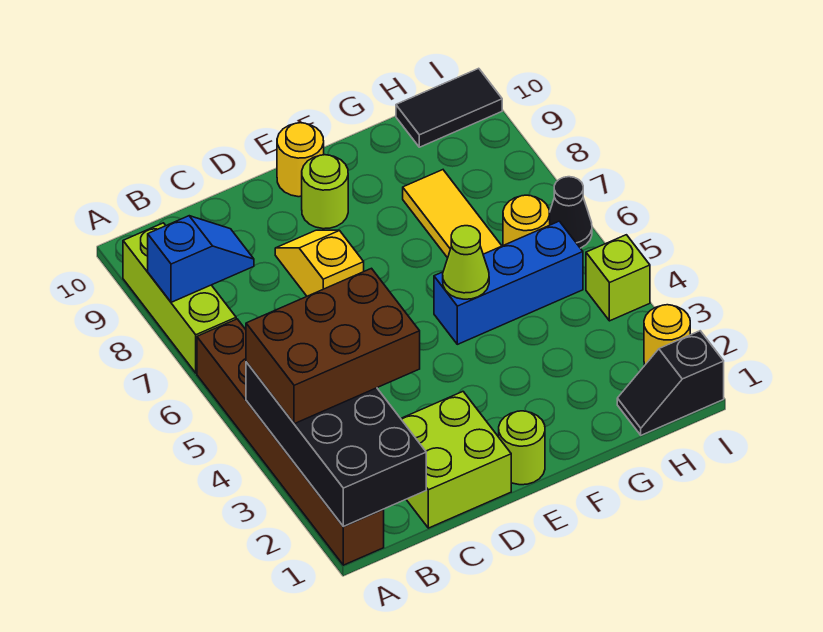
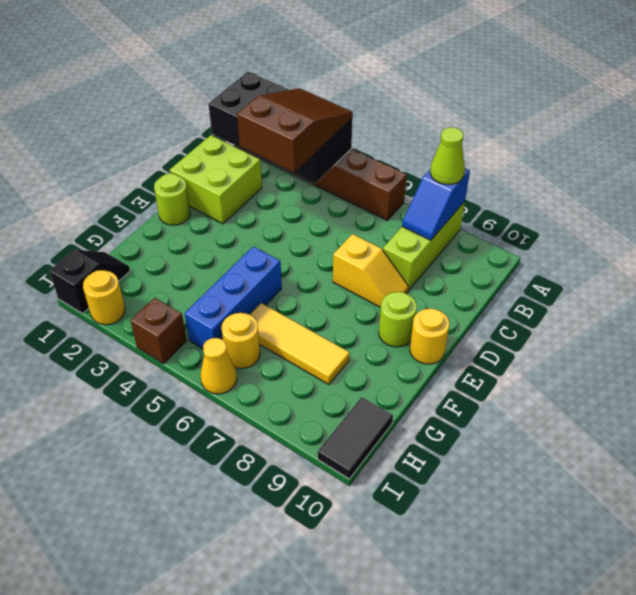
brown 2x3 brick [246,268,420,424] -> brown 2x3 slope [237,88,353,172]
lime 1x3 brick [123,223,236,373] -> lime 1x3 brick turned to [383,202,465,290]
lime 1x1 cone [443,226,489,299] -> lime 1x1 cone moved to [430,127,465,185]
lime 1x1 brick [586,235,650,321] -> brown 1x1 brick [131,298,187,364]
black 1x1 cone [549,177,592,248] -> yellow 1x1 cone [200,338,237,394]

